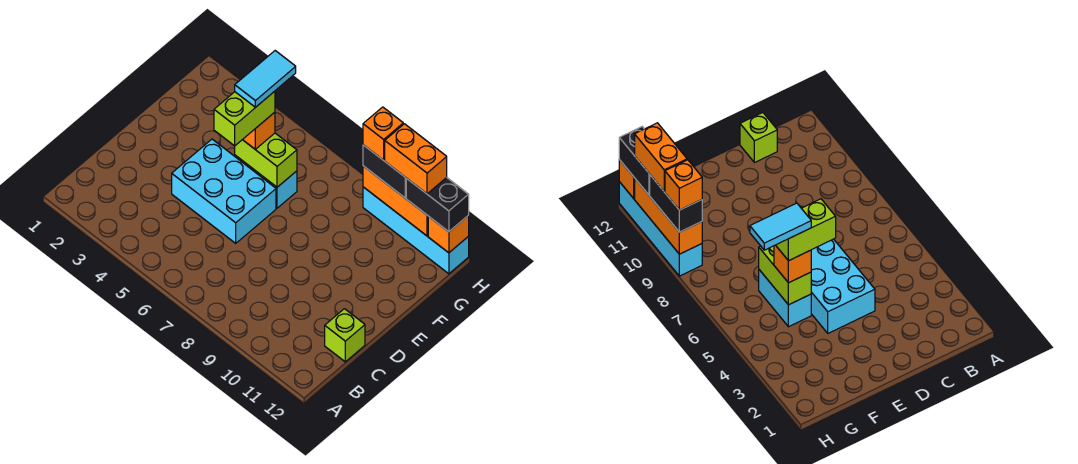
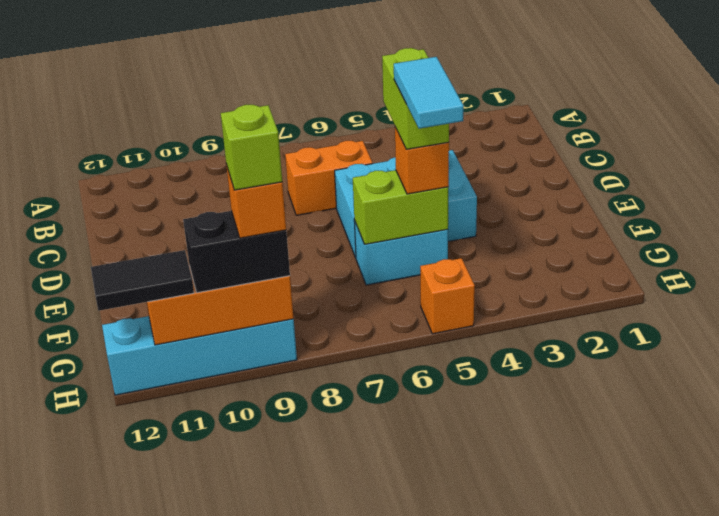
lime 1x1 brick [325,309,365,362] -> lime 1x1 brick moved to [221,105,282,190]
orange 1x2 brick [385,124,447,194] -> orange 1x2 brick moved to [285,141,373,215]
black 1x2 brick [406,178,469,232] -> black 1x2 tile [91,250,194,311]
orange 1x1 brick [428,216,469,253] -> orange 1x1 brick moved to [420,258,475,334]

